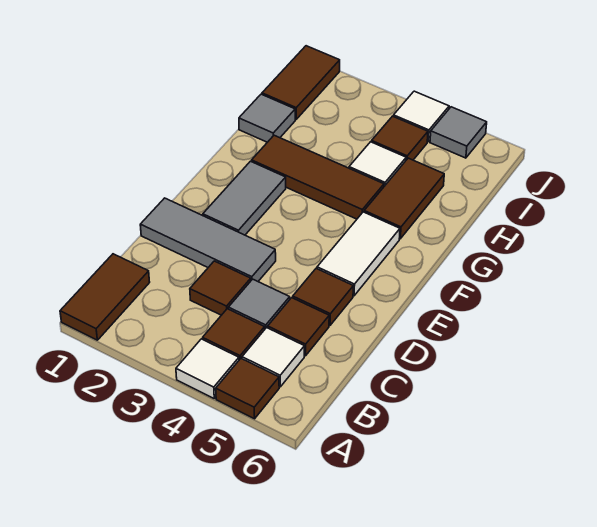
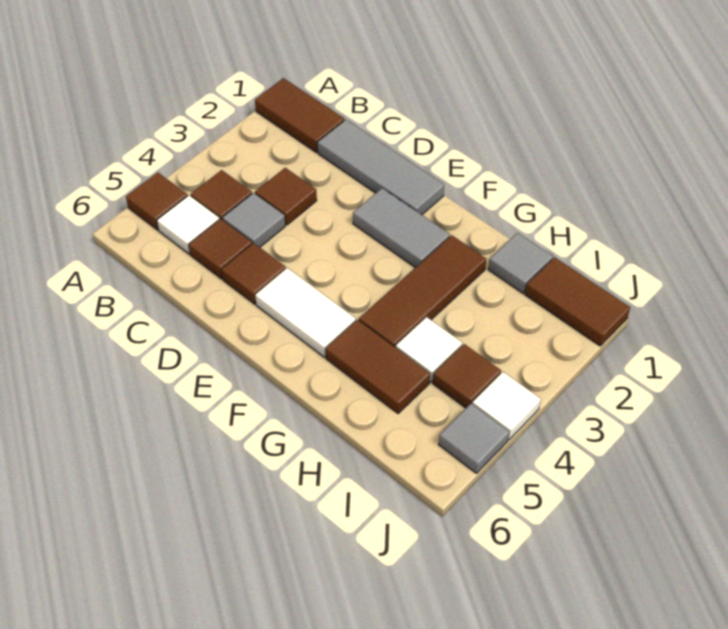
white 1x1 tile [176,339,239,398] -> none
grey 1x3 tile [140,198,276,281] -> grey 1x3 tile turned to [318,120,444,215]

